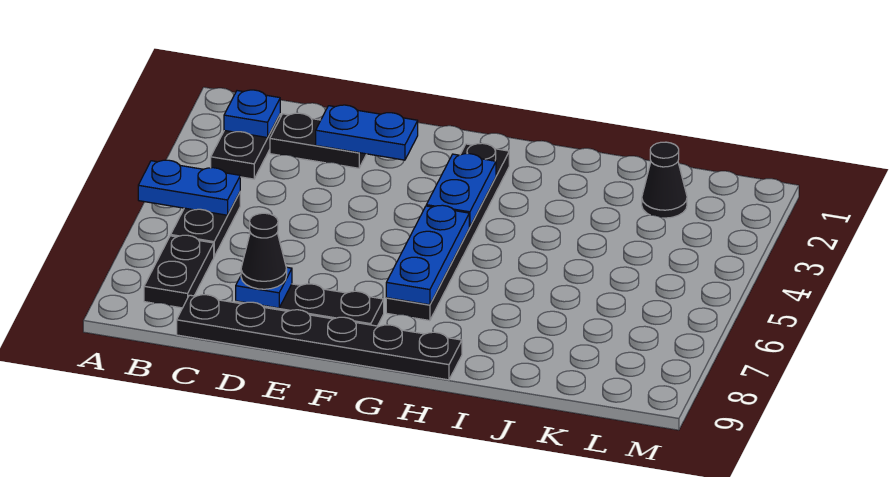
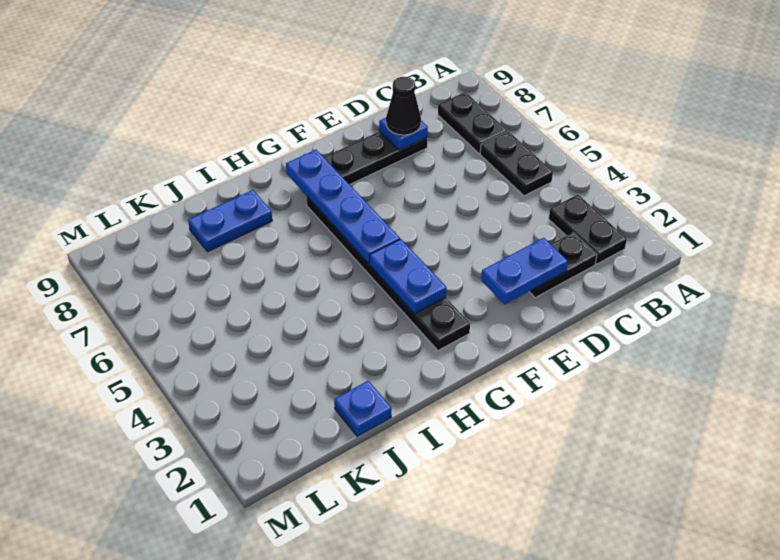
blue 1x2 plate [138,160,240,215] -> blue 1x2 plate moved to [188,190,272,252]
blue 1x1 plate [224,90,280,138] -> blue 1x1 plate moved to [334,381,391,436]
black 1x6 plate [177,295,462,380] -> none
blue 1x3 plate [386,205,469,305] -> blue 1x4 plate [286,150,400,264]
black 1x1 cone [642,142,687,218] -> none

